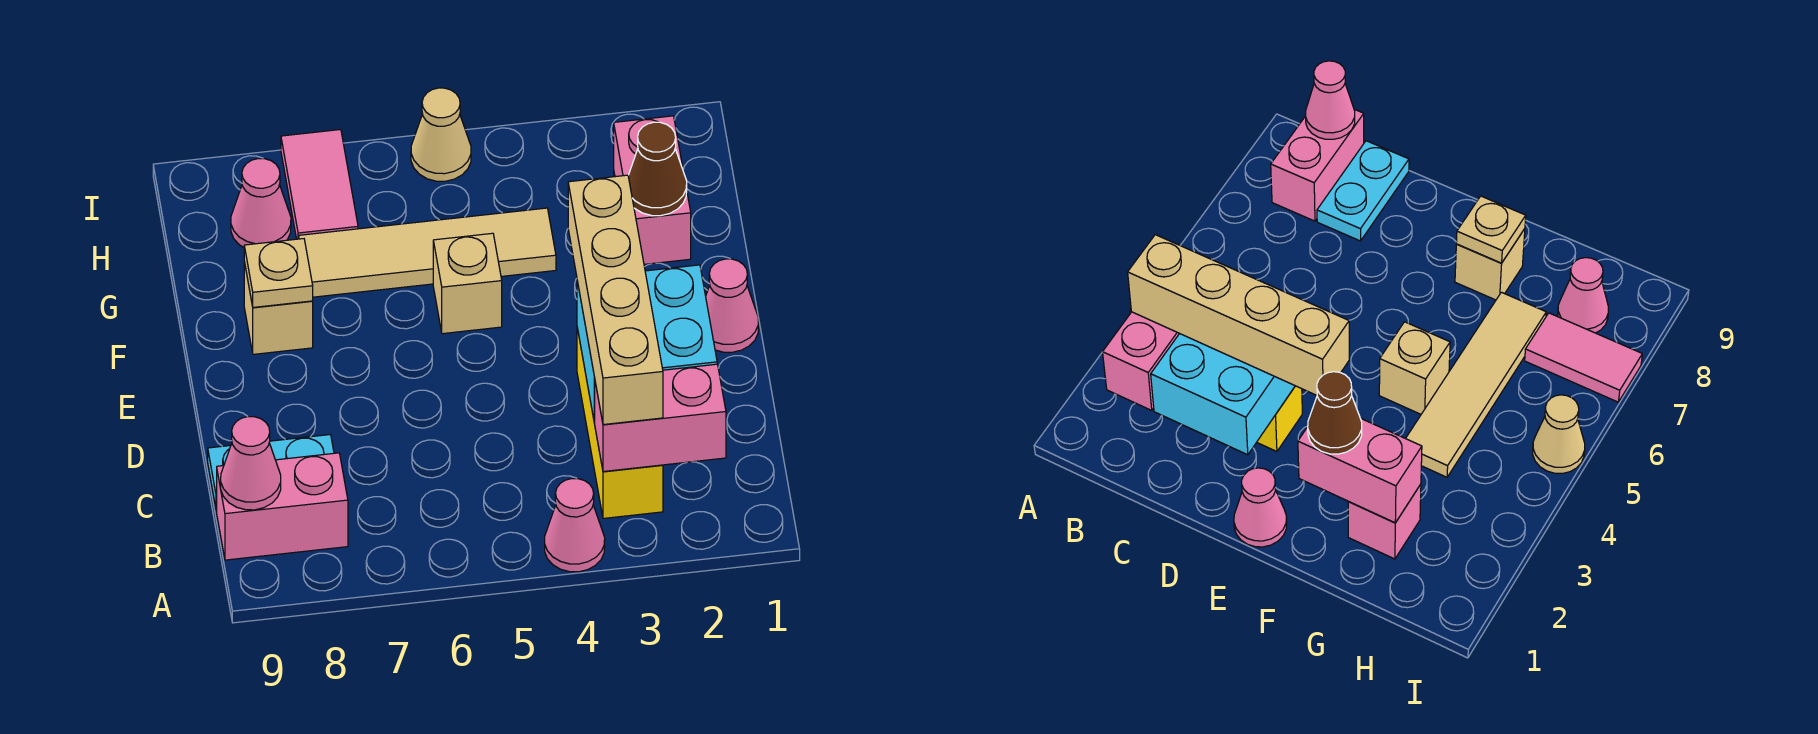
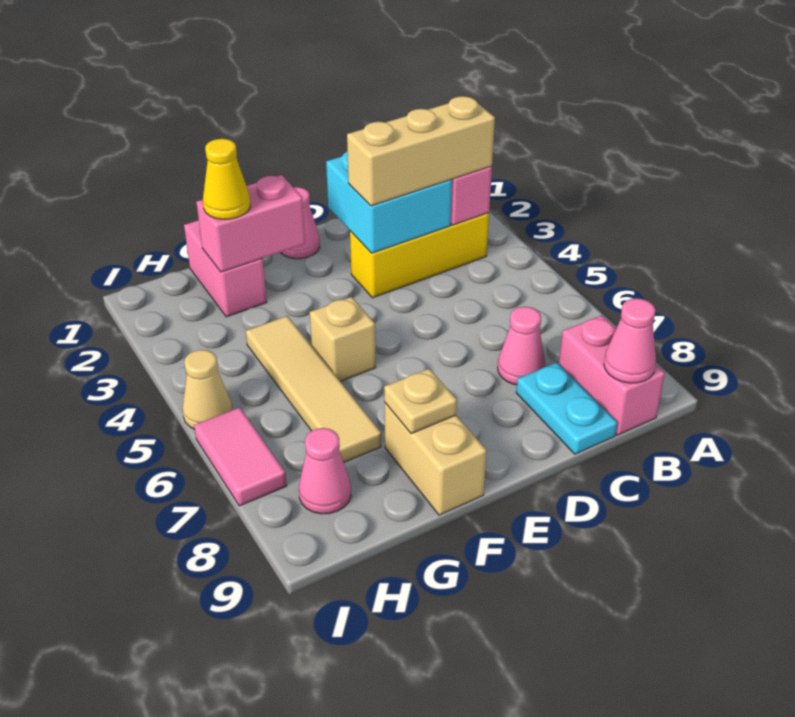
pink 1x1 cone [545,479,605,572] -> pink 1x1 cone moved to [498,307,545,385]
tan 1x4 brick [568,175,663,425] -> tan 1x3 brick [347,96,495,206]
brown 1x1 cone [628,122,687,216] -> none
tan 1x1 brick [244,262,313,354] -> tan 1x2 brick [385,403,487,515]
pink 1x1 brick [1348,484,1421,559] -> pink 1x2 brick [184,221,267,317]
none -> yellow 1x1 cone [203,139,250,219]
pink 1x2 tile [281,130,358,239] -> pink 1x2 tile turned to [194,407,287,506]

